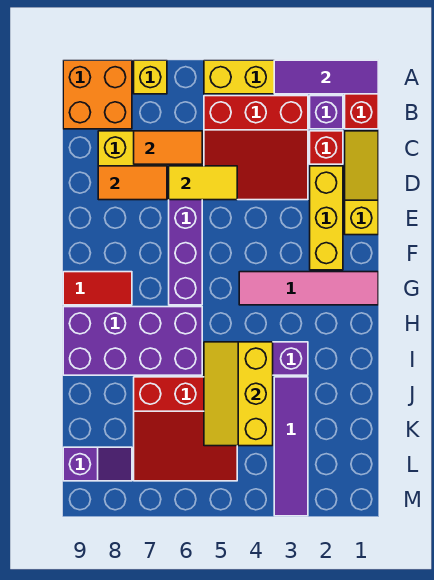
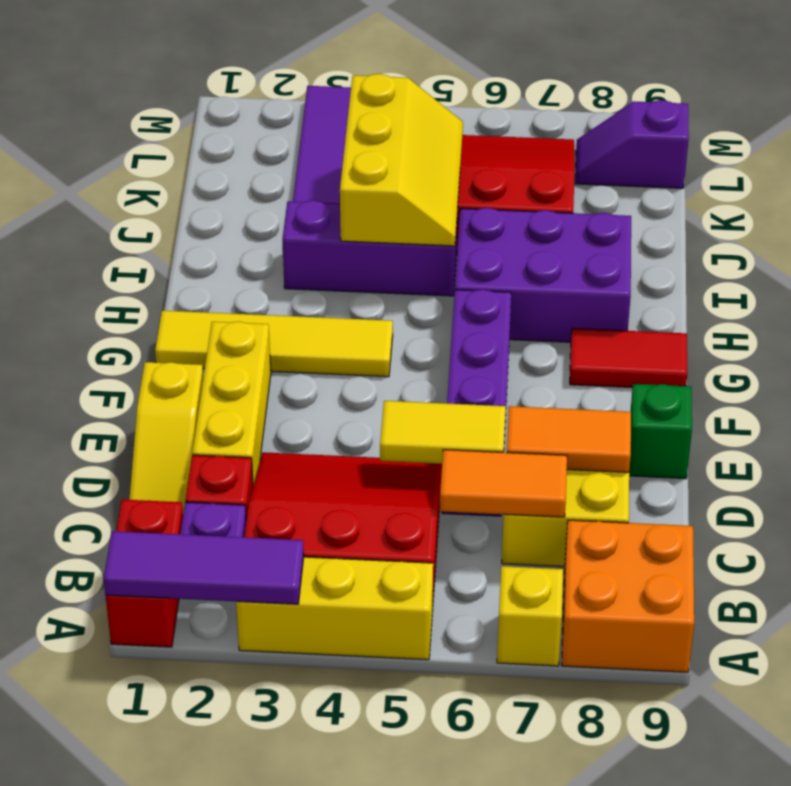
none -> green 1x1 brick [629,384,692,479]
pink 1x4 tile [239,272,378,305] -> yellow 1x4 tile [155,311,393,377]
purple 2x4 brick [63,307,202,375] -> purple 2x3 brick [455,208,631,342]

